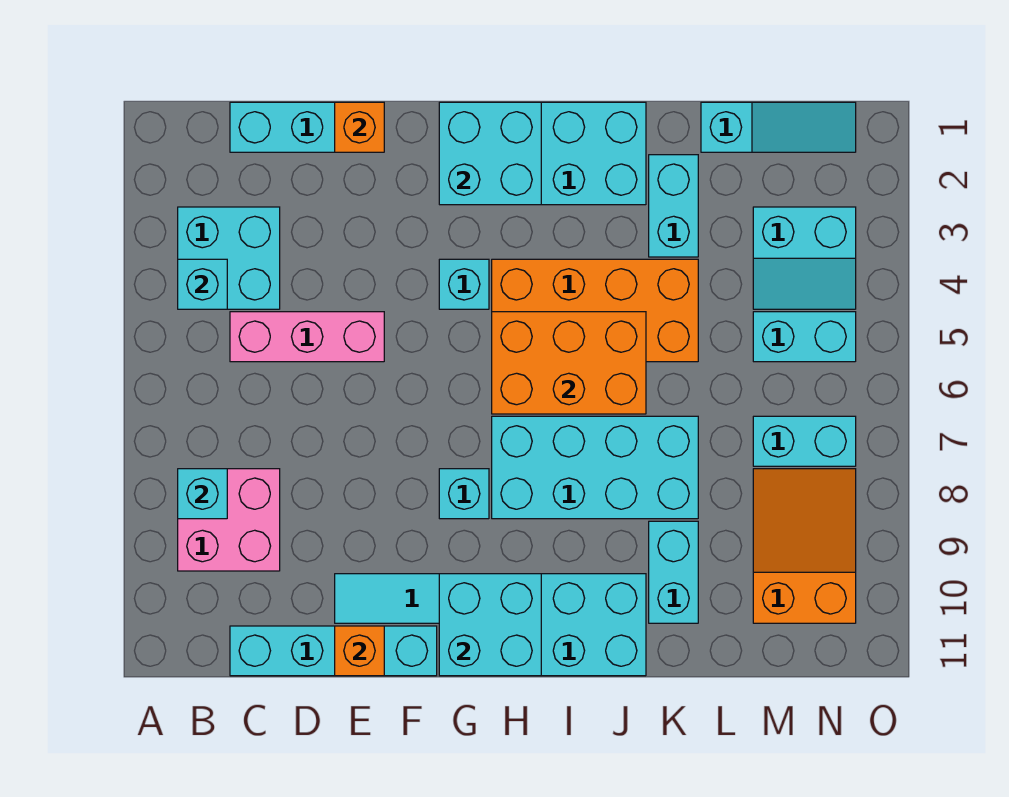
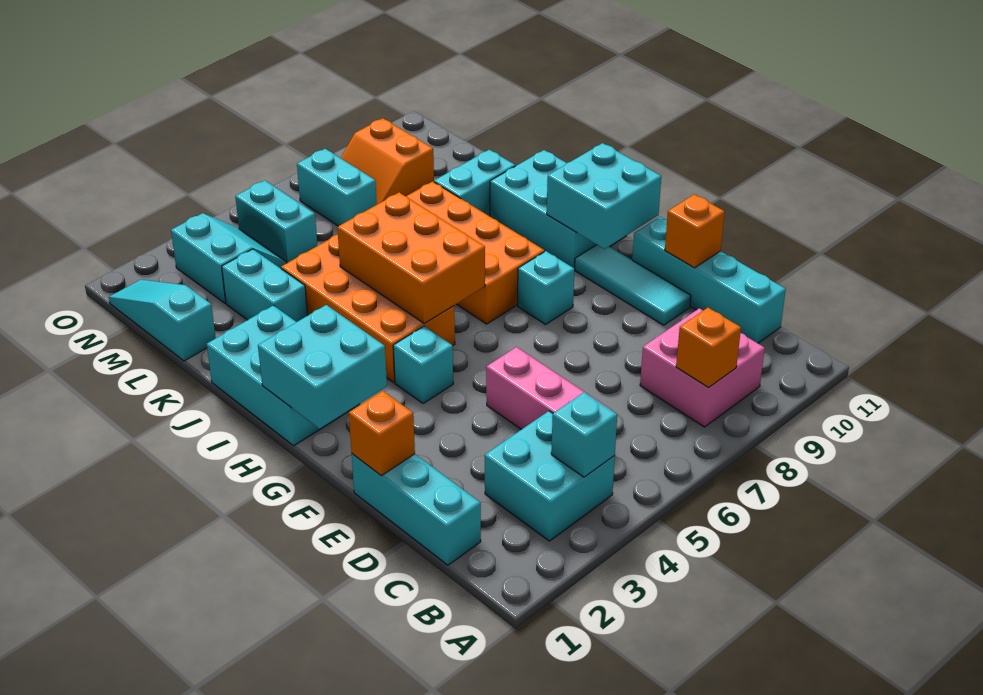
cyan 1x1 brick [178,469,227,519] -> orange 1x1 brick [676,308,741,387]
cyan 2x4 brick [492,416,698,519] -> orange 2x4 brick [406,181,544,324]
cyan 1x2 brick [649,155,698,257] -> cyan 1x2 brick turned to [222,249,308,322]
orange 2x3 slope [753,469,856,623] -> orange 2x2 slope [341,118,434,204]

